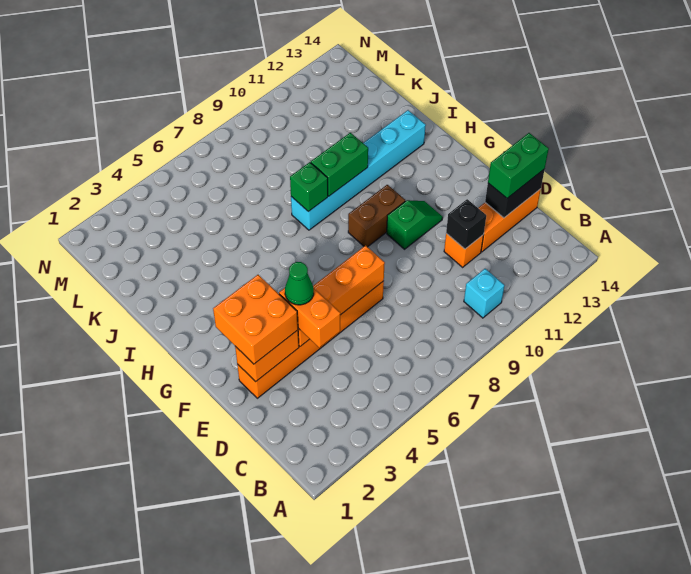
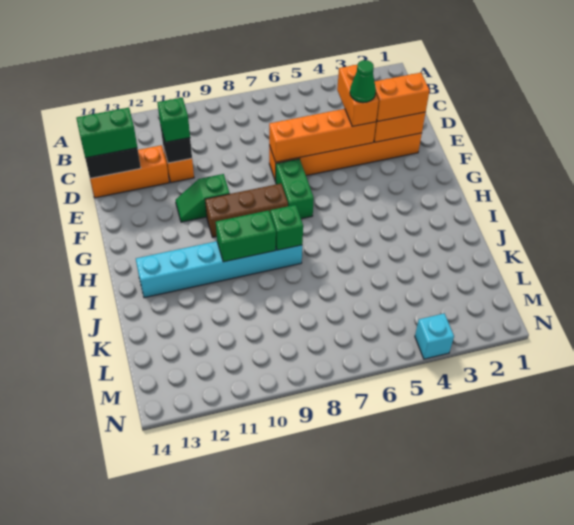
cyan 1x1 brick [464,269,505,318] -> cyan 1x1 brick moved to [415,313,454,359]
none -> green 1x1 brick [157,98,190,142]
orange 2x2 brick [213,275,298,364] -> orange 1x2 brick [375,73,430,122]
none -> green 1x2 brick [276,159,314,219]
brown 1x2 brick [348,185,405,247] -> brown 1x3 brick [205,184,288,237]

